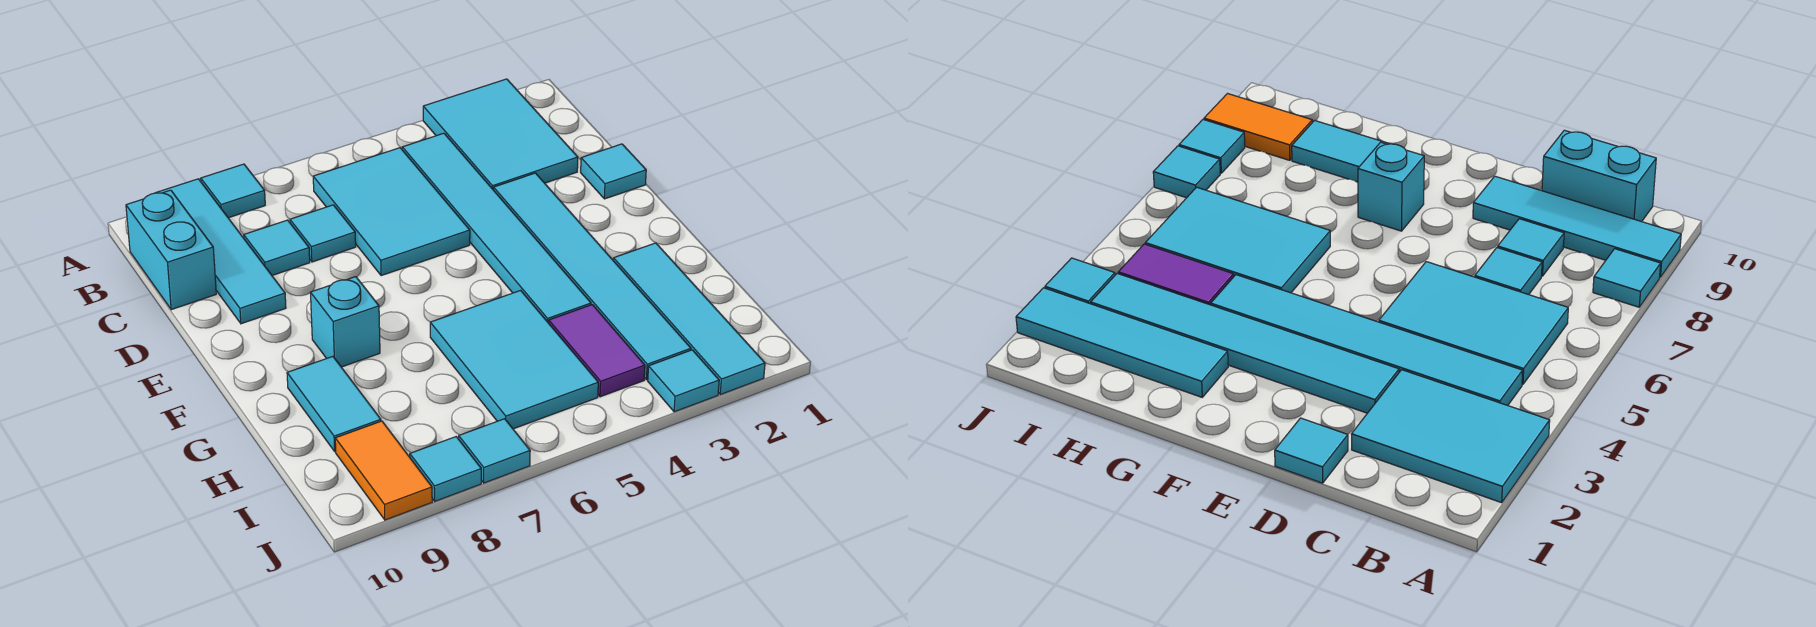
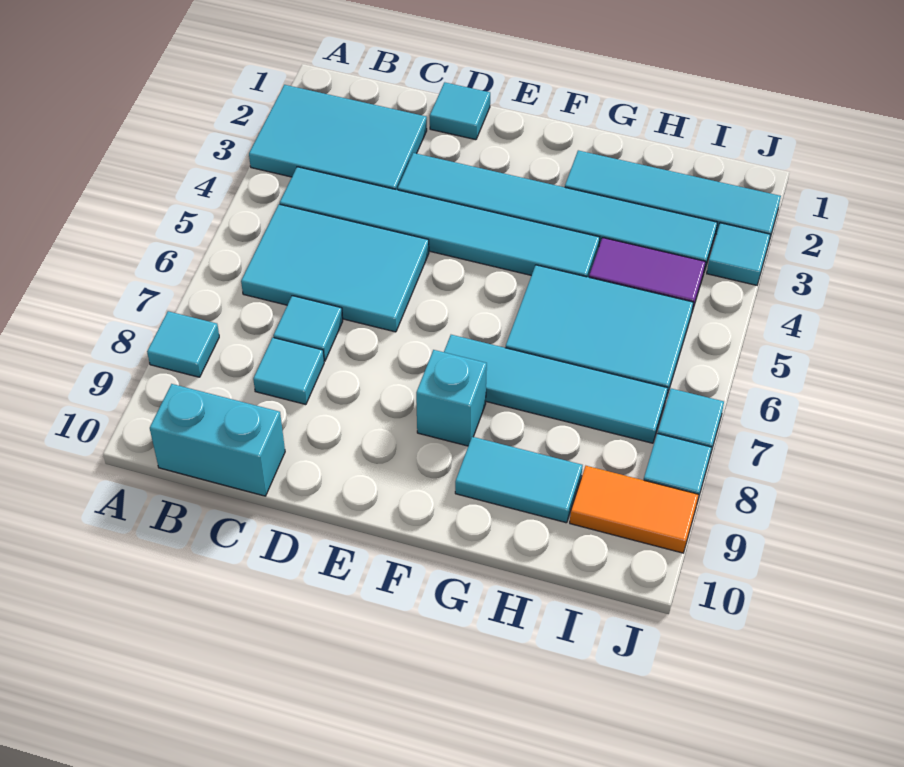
cyan 1x4 tile [156,179,286,324] -> cyan 1x4 tile moved to [444,335,668,443]

